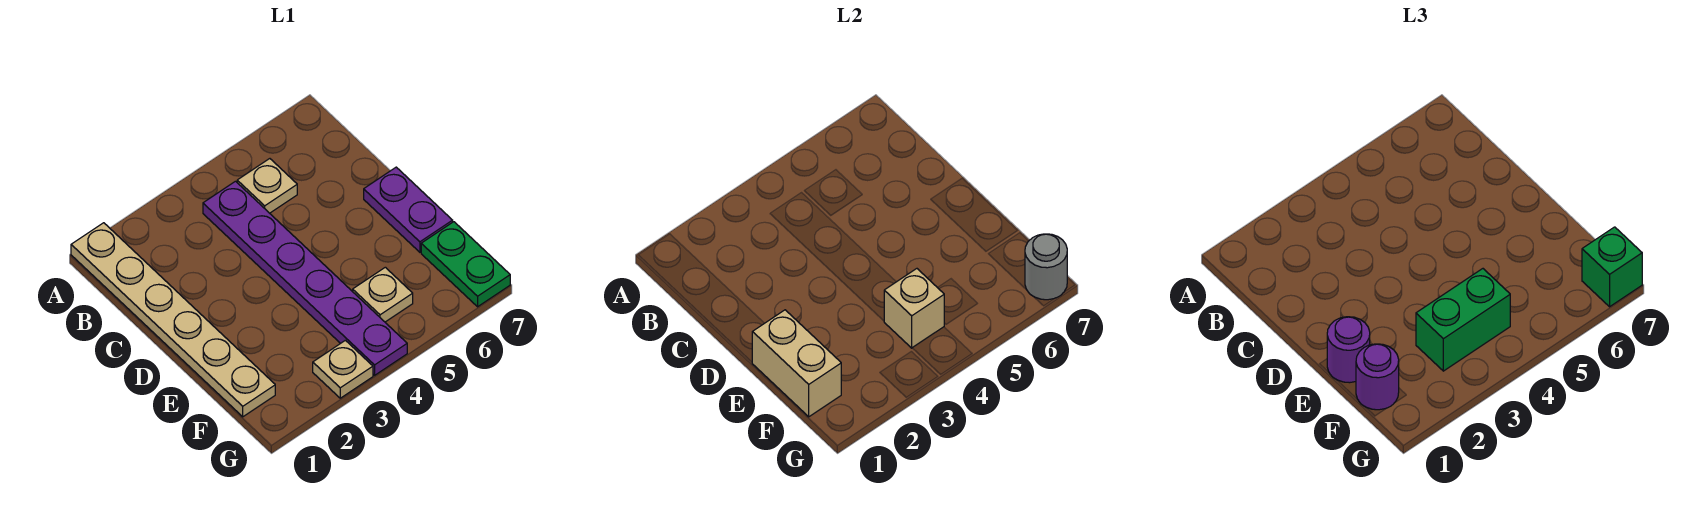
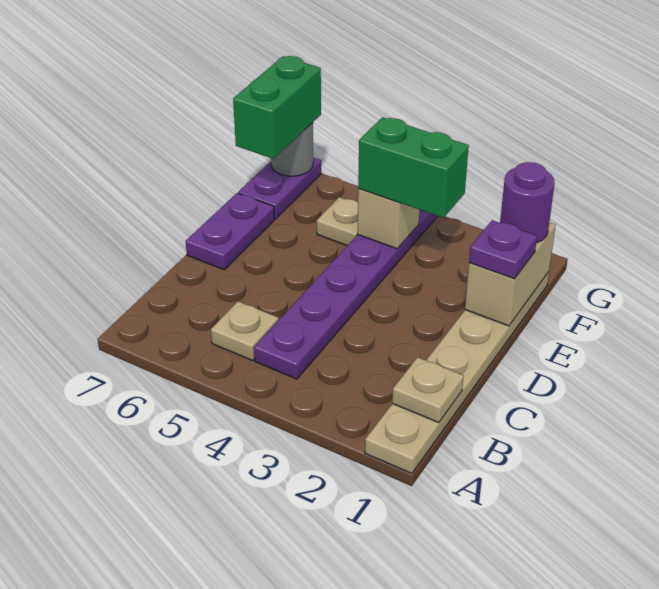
purple 1x1 round brick [1327,317,1370,383] -> purple 1x1 plate [469,220,537,279]
green 1x2 plate [421,222,510,307] -> purple 1x2 plate [238,157,321,219]
tan 1x1 plate [313,340,373,398] -> tan 1x1 plate moved to [392,357,464,423]
green 1x1 brick [1582,227,1642,307] -> green 1x2 brick [233,56,321,159]

